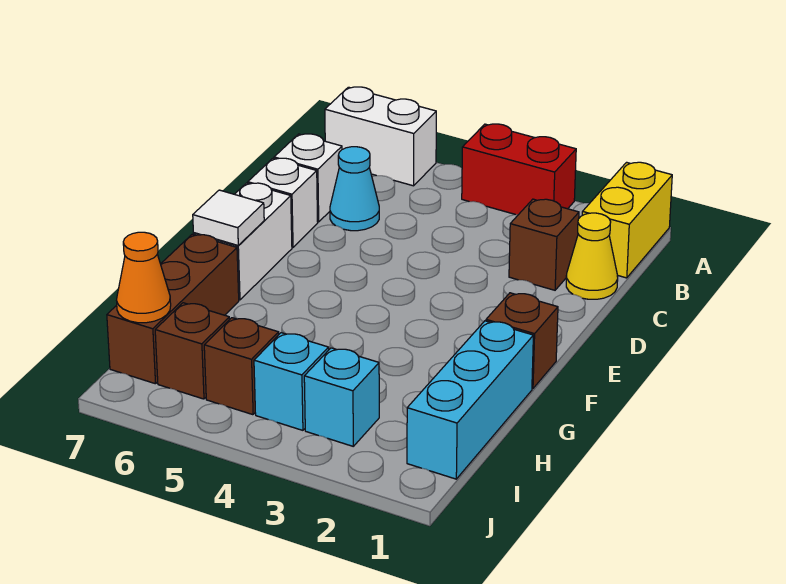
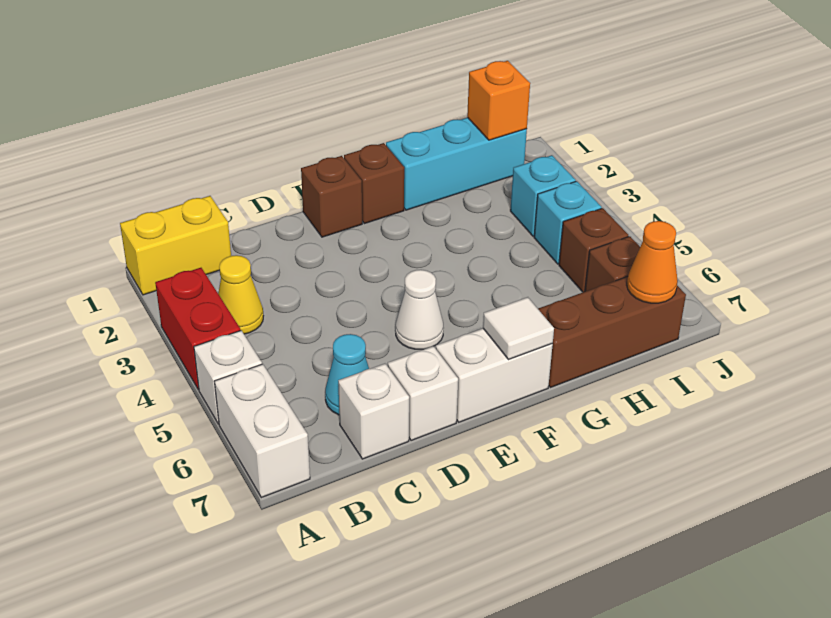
none -> white 1x1 brick [194,331,262,424]
yellow 1x1 cone [566,213,618,299] -> yellow 1x1 cone moved to [218,255,263,334]
brown 1x1 brick [509,199,579,290] -> brown 1x1 brick moved to [301,156,362,237]
none -> white 1x1 cone [396,270,443,349]
none -> orange 1x1 brick [467,61,530,140]

